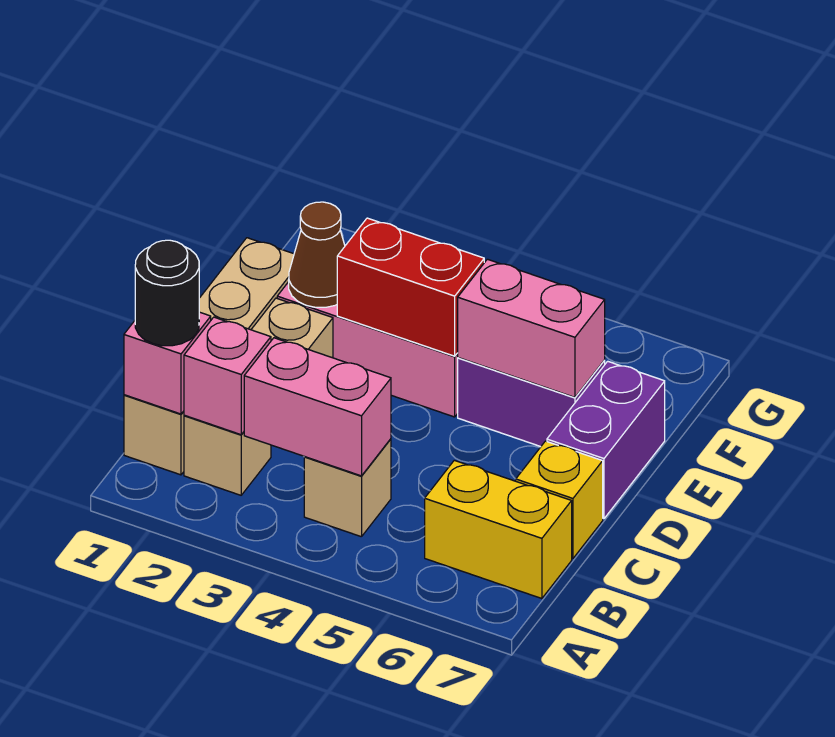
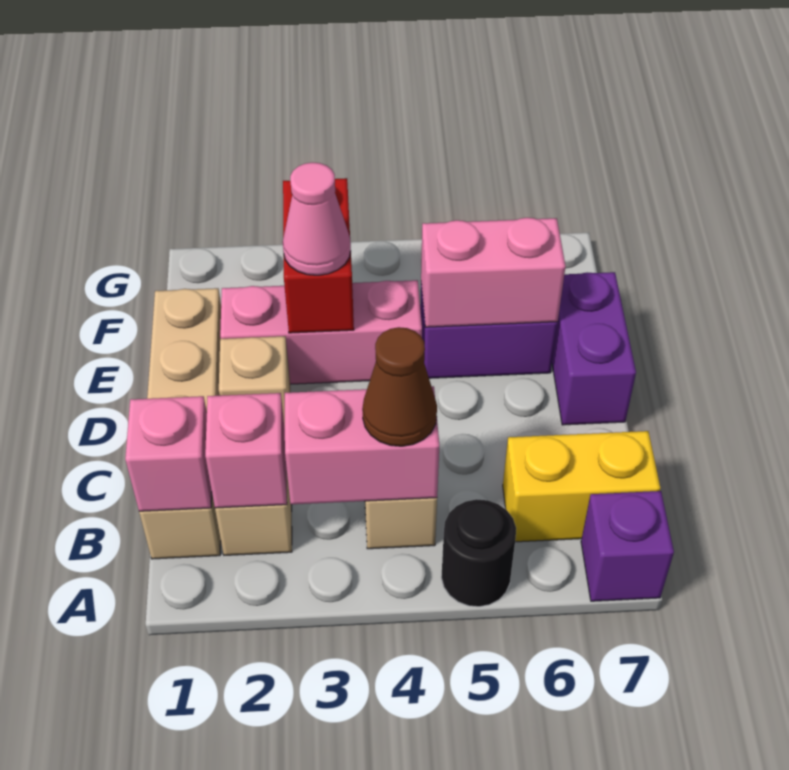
none -> purple 1x1 brick [581,491,674,601]
black 1x1 round brick [135,240,199,346] -> black 1x1 round brick moved to [441,499,516,607]
yellow 1x1 brick [516,441,603,559] -> none
brown 1x1 cone [289,202,345,307] -> brown 1x1 cone moved to [362,327,437,446]
red 1x2 brick [337,218,484,356] -> red 1x2 brick turned to [283,178,354,333]
none -> pink 1x1 cone [283,162,351,275]

